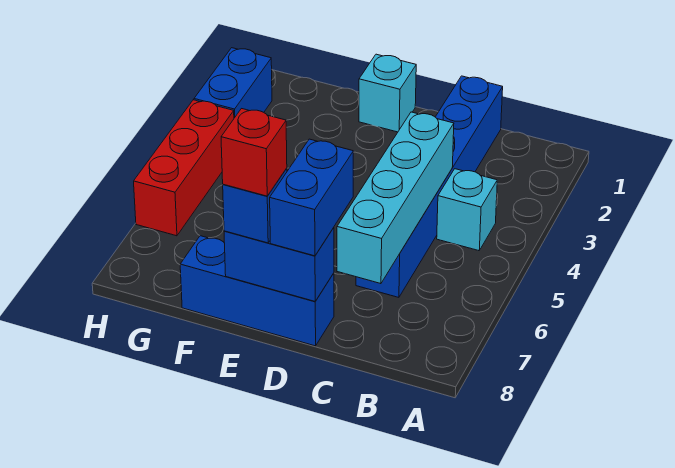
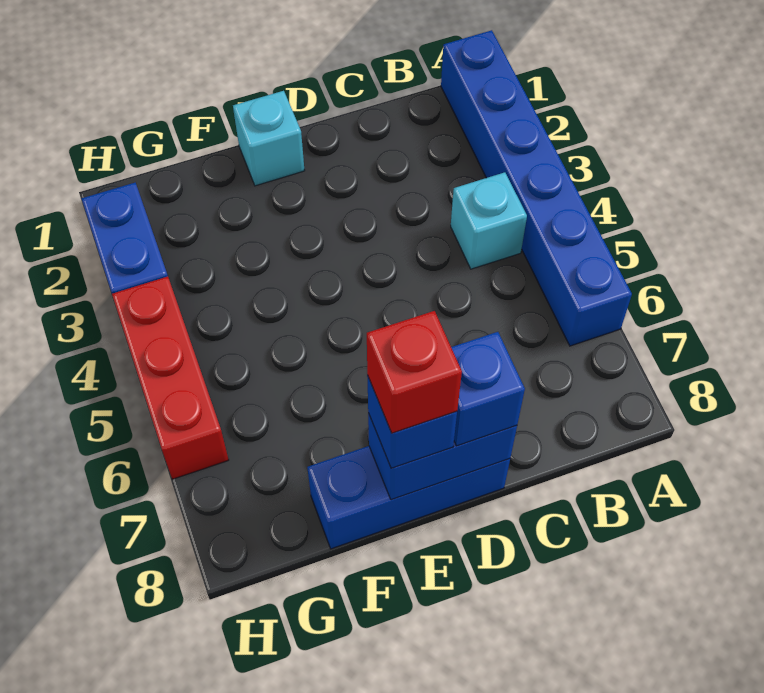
blue 1x6 brick [356,76,503,297] -> blue 1x6 brick moved to [441,30,632,346]
cyan 1x4 brick [337,112,454,284] -> none
blue 1x2 brick [270,139,353,256] -> blue 1x1 brick [451,332,525,446]

